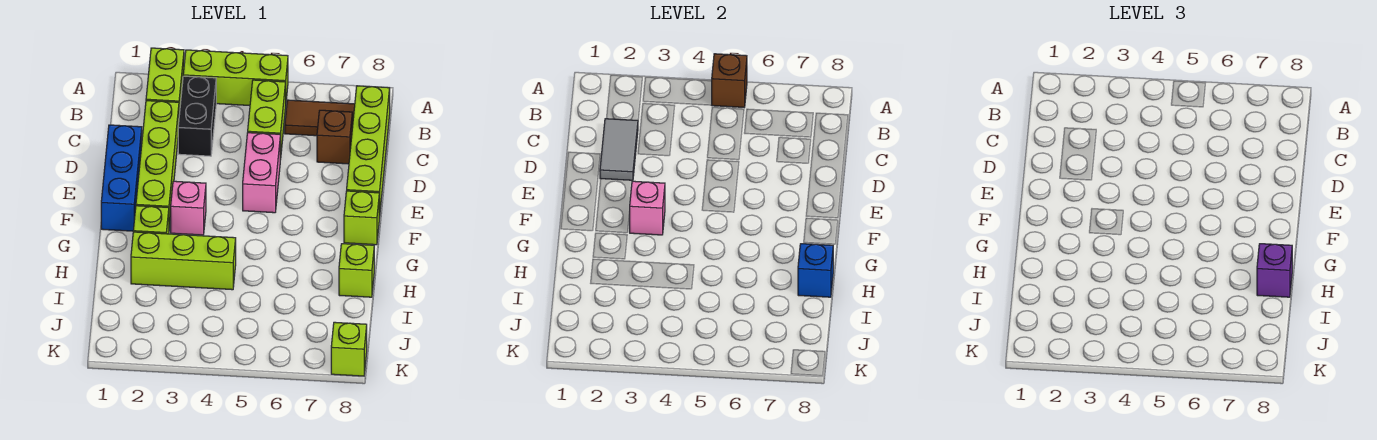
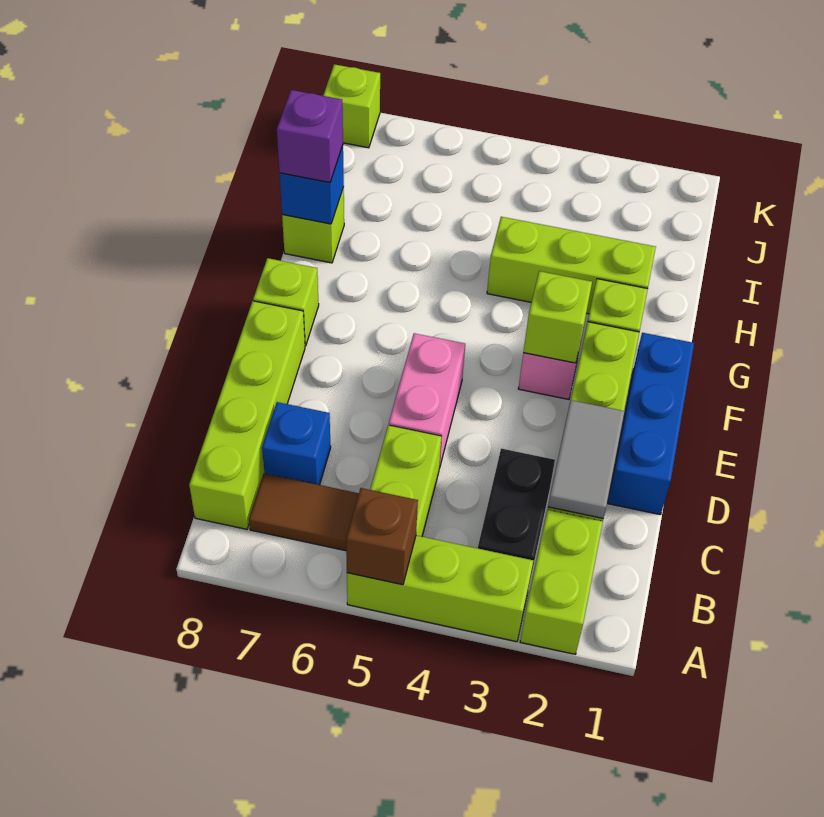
brown 1x1 brick [317,110,352,164] -> blue 1x1 brick [262,402,331,485]
pink 1x1 brick [630,181,665,235] -> lime 1x1 brick [523,271,592,363]

